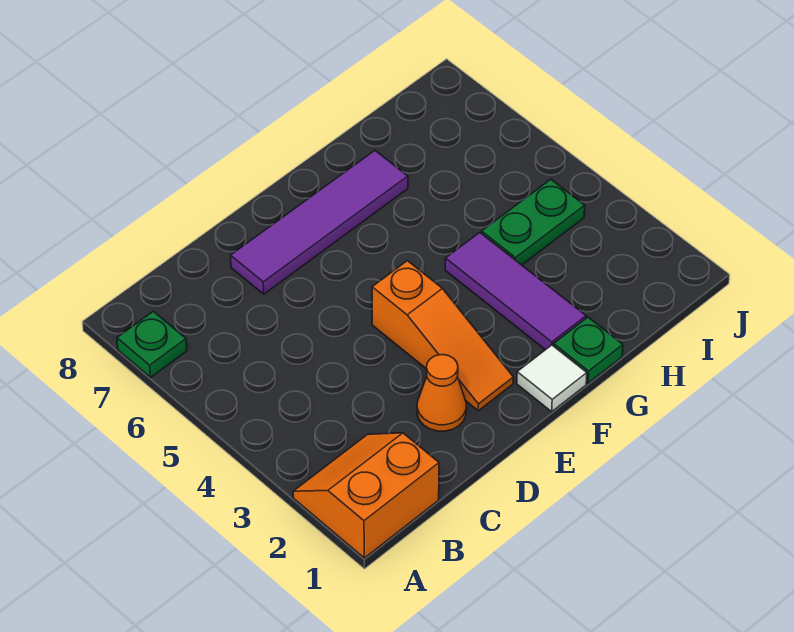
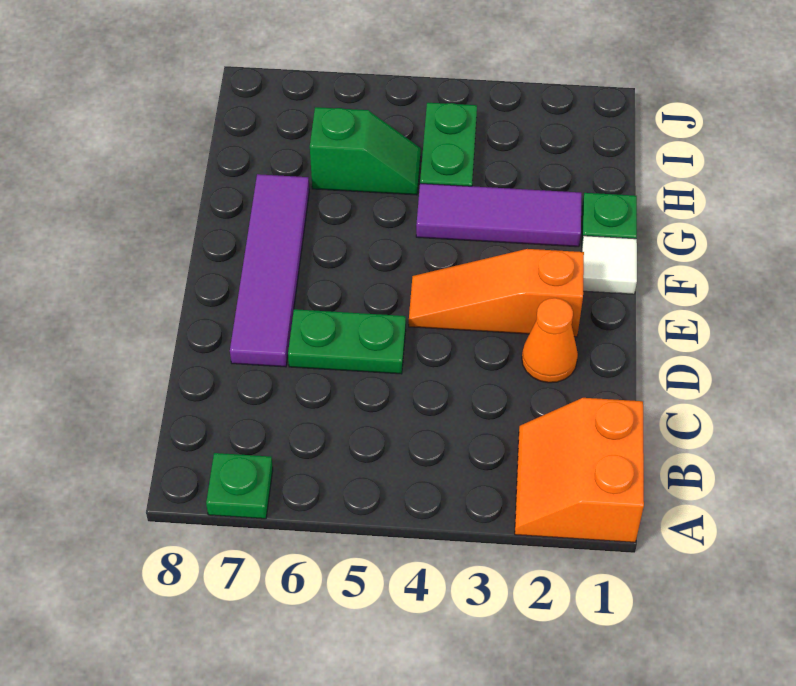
none -> green 1x2 plate [288,309,406,374]
orange 1x3 slope [372,261,514,411] -> orange 1x3 slope turned to [409,249,584,337]
none -> green 1x2 slope [310,107,421,195]

